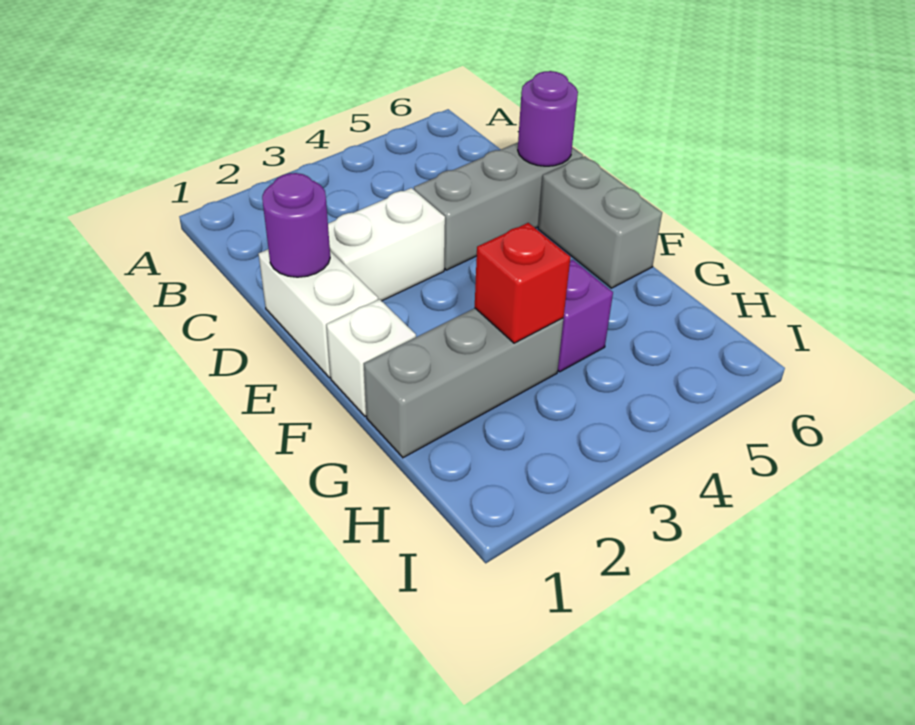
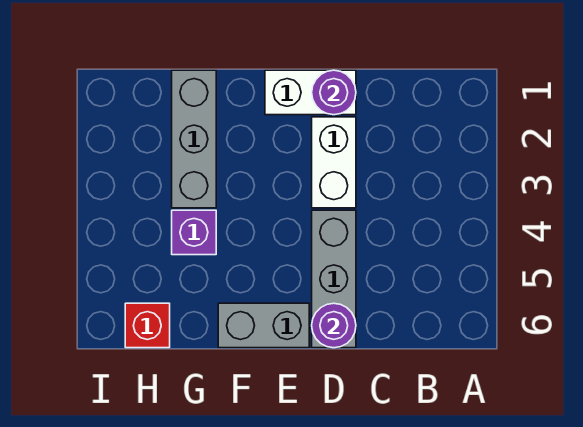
white 1x1 brick [327,299,416,416] -> none
red 1x1 brick [475,223,570,343] -> red 1x1 brick moved to [125,303,170,348]

